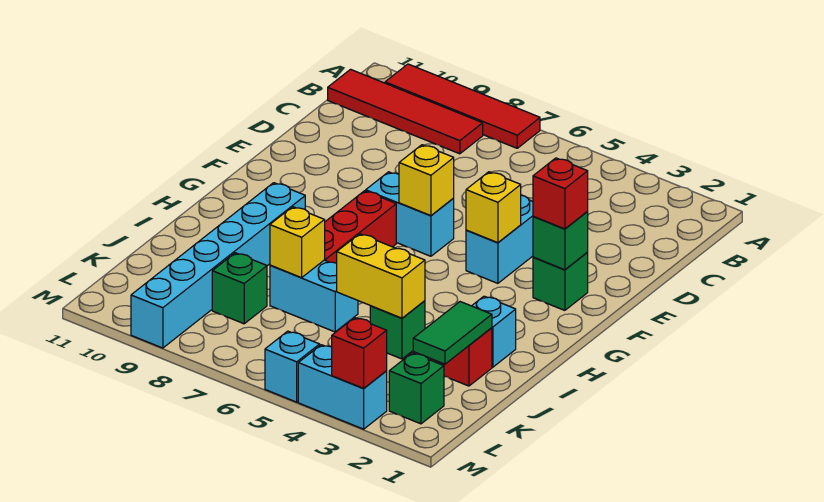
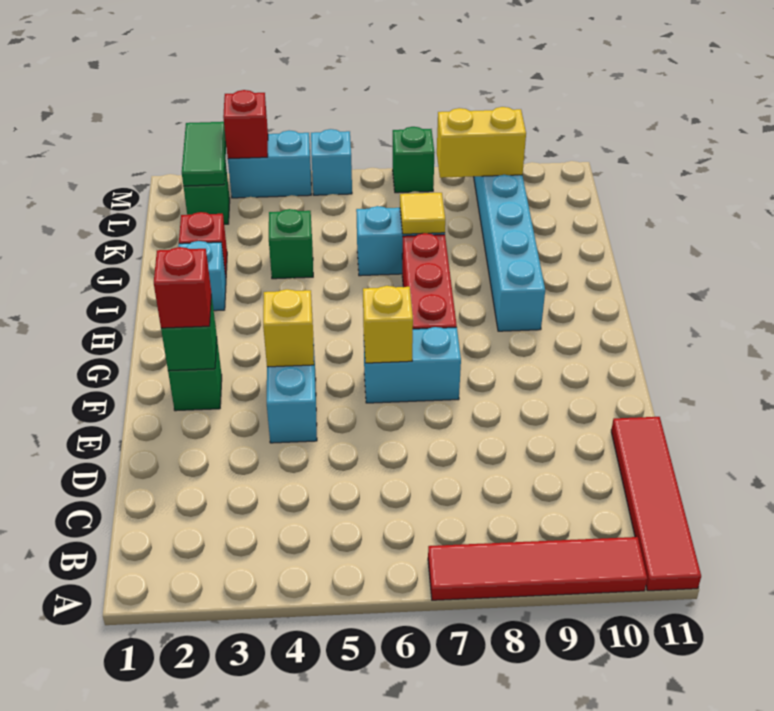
red 1x4 tile [328,69,483,154] -> red 1x4 tile turned to [611,417,701,591]
green 1x2 tile [413,302,492,364] -> green 1x2 tile moved to [182,122,226,186]
yellow 1x2 brick [337,234,425,318] -> yellow 1x2 brick moved to [437,107,526,178]
yellow 1x1 brick [270,207,325,278] -> yellow 1x1 tile [400,193,445,234]
green 1x1 brick [212,253,267,324] -> green 1x1 brick moved to [393,127,435,193]

